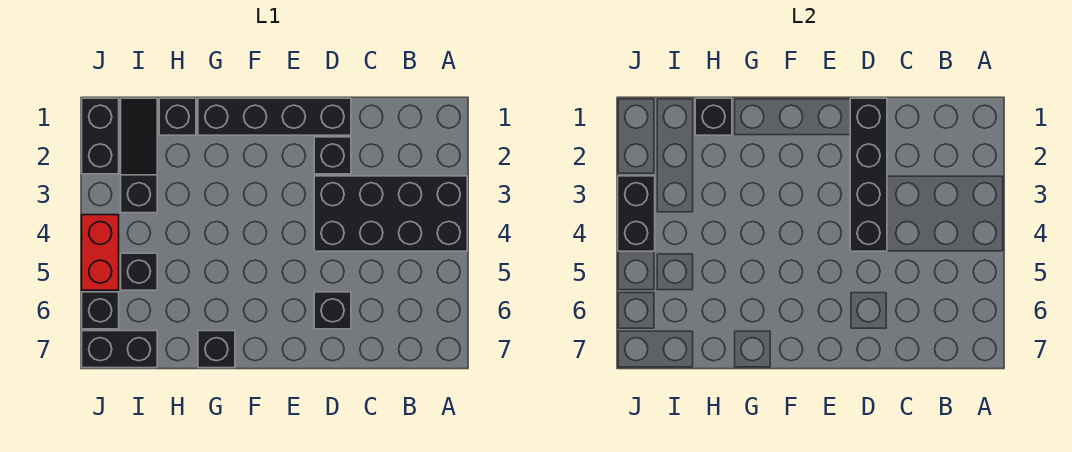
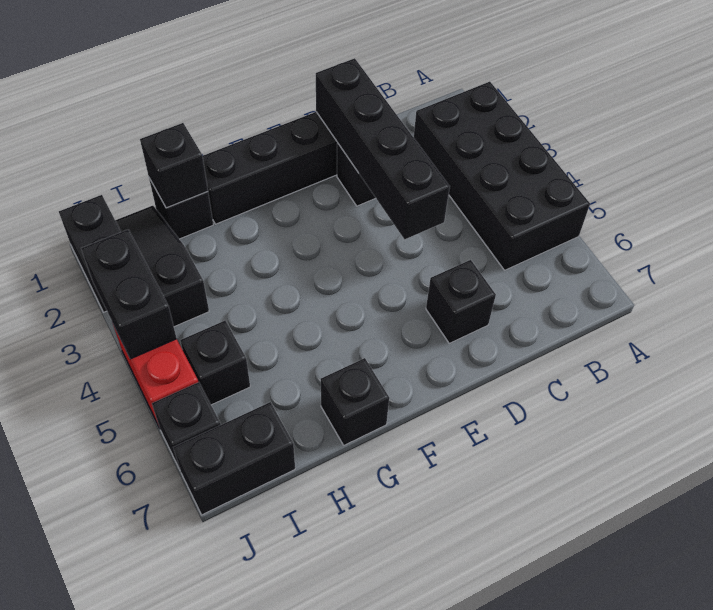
black 2x4 brick [314,176,467,251] -> black 2x4 brick turned to [414,82,590,270]

